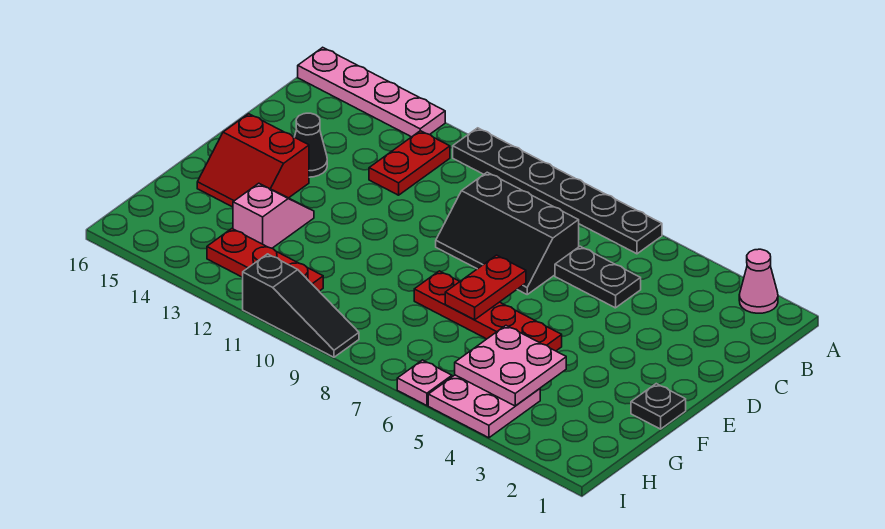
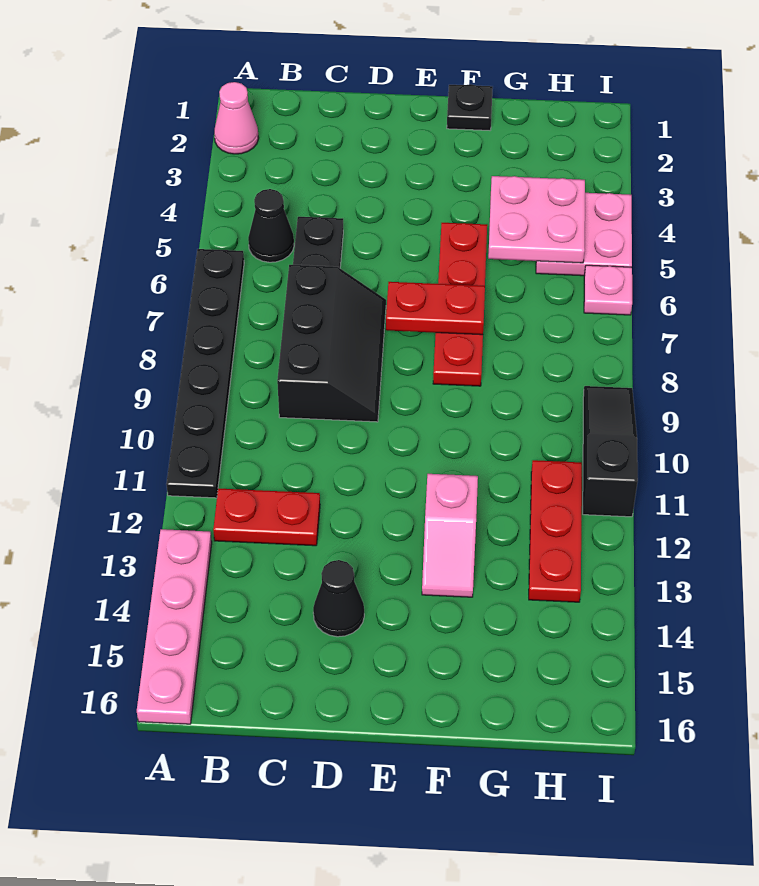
none -> black 1x1 cone [248,189,294,262]
red 2x2 slope [197,114,309,207] -> none
pink 1x2 slope [233,183,314,248] -> pink 1x2 slope turned to [422,474,478,597]

